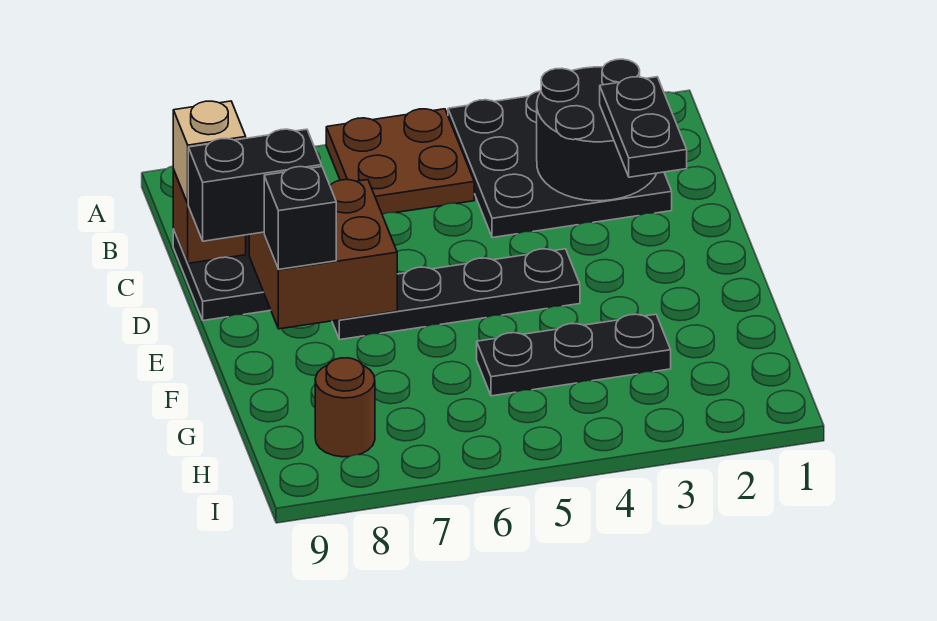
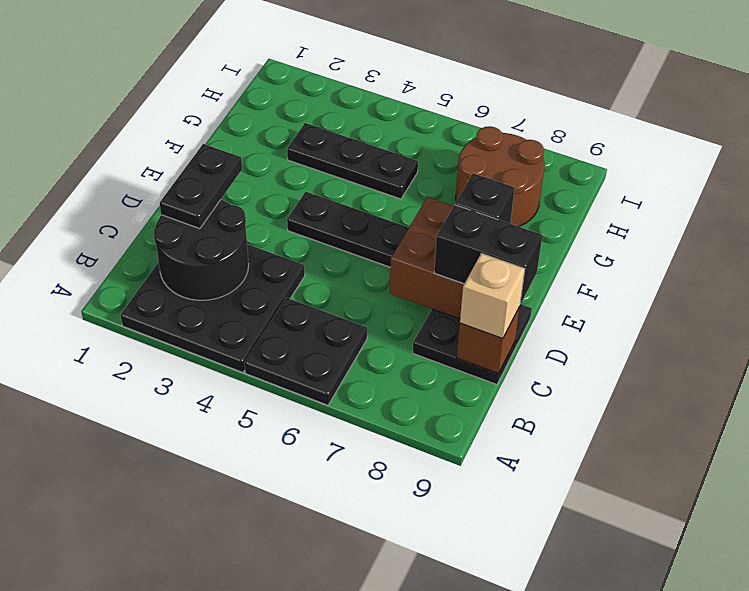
brown 2x2 plate [326,109,474,214] -> black 2x2 plate [244,298,368,405]
brown 1x1 round brick [315,358,375,457] -> brown 2x2 round brick [456,126,544,226]

